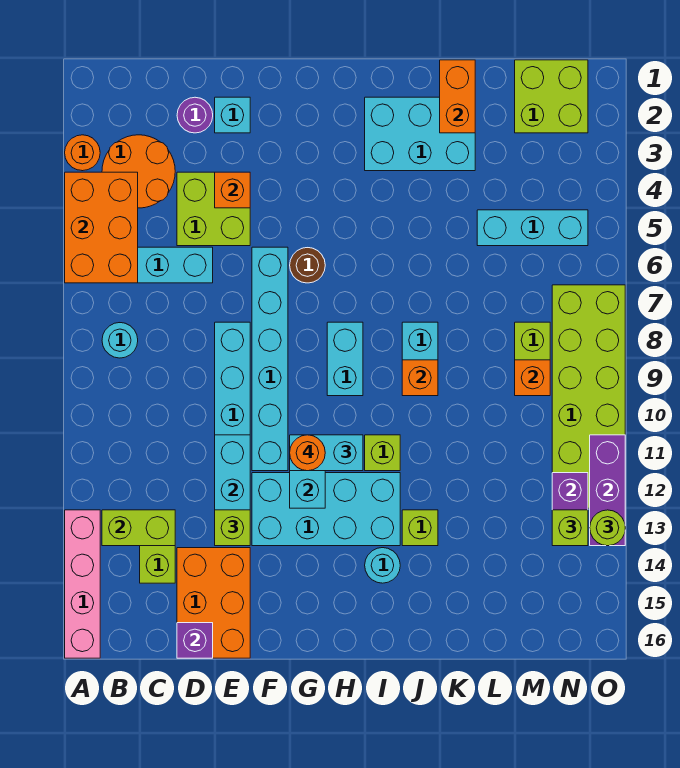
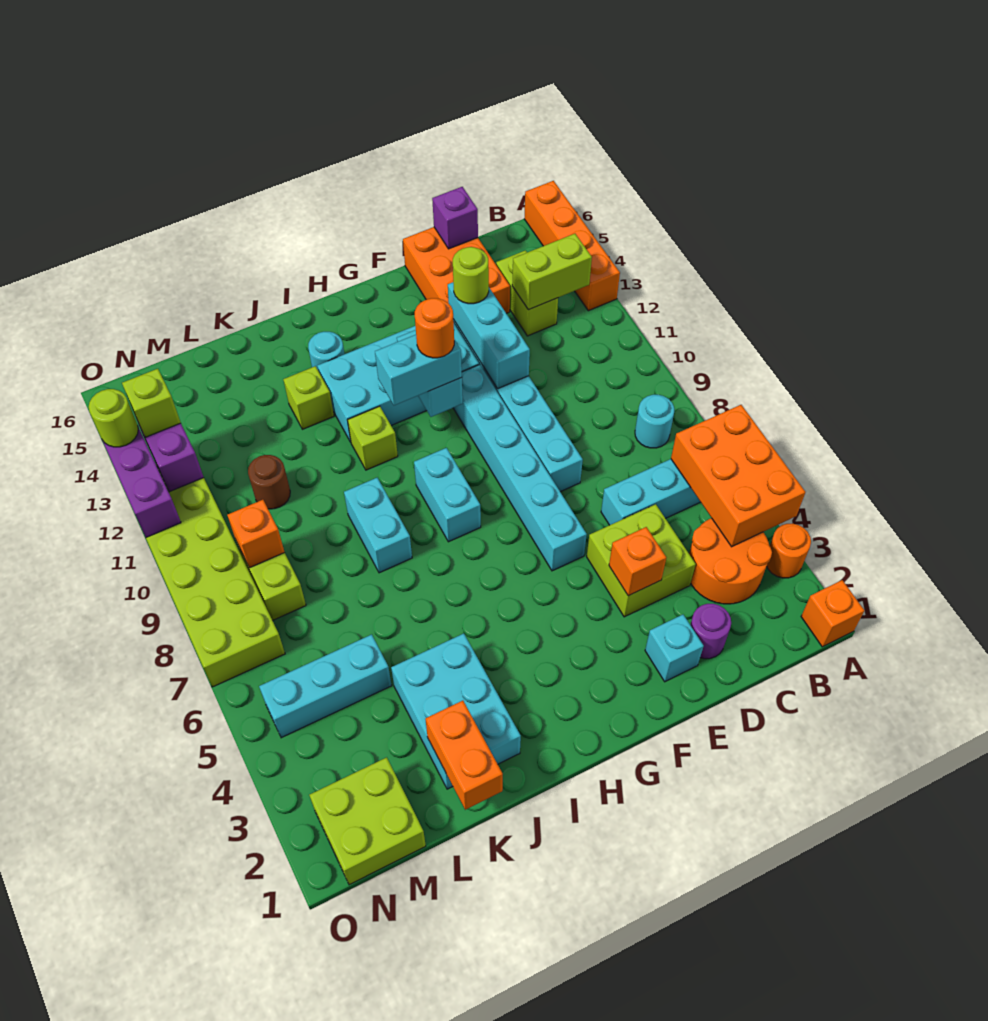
pink 1x4 brick [65,510,100,658] -> orange 1x4 brick [524,181,620,311]
lime 1x1 brick [215,510,250,546] -> lime 1x1 round brick [453,247,489,304]
brown 1x1 round brick [290,248,325,283] -> brown 1x1 round brick moved to [248,455,290,509]
cyan 2x3 brick [365,97,475,171] -> cyan 2x3 brick turned to [391,634,521,789]
orange 1x1 brick [402,360,438,396] -> orange 1x1 brick moved to [801,580,864,647]

